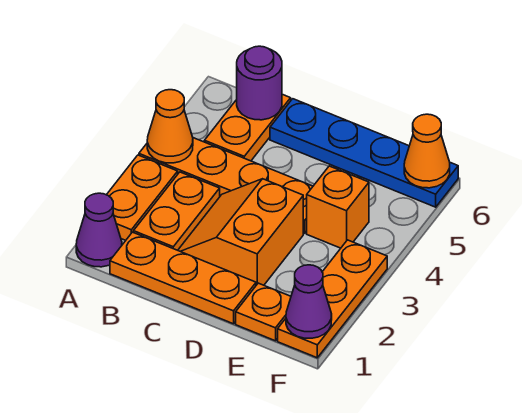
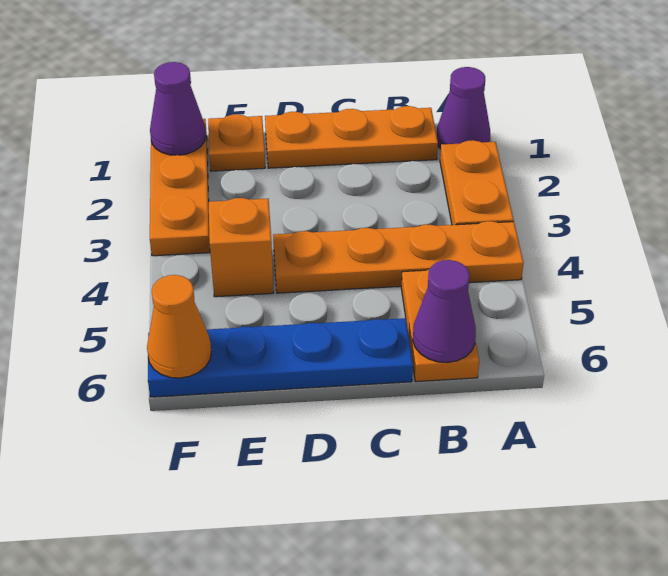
orange 1x1 cone [147,90,193,163] -> none
orange 1x2 plate [133,172,220,250] -> none
purple 1x1 round brick [237,46,282,120] -> purple 1x1 cone [413,260,476,363]
orange 2x2 slope [178,179,303,285] -> none

